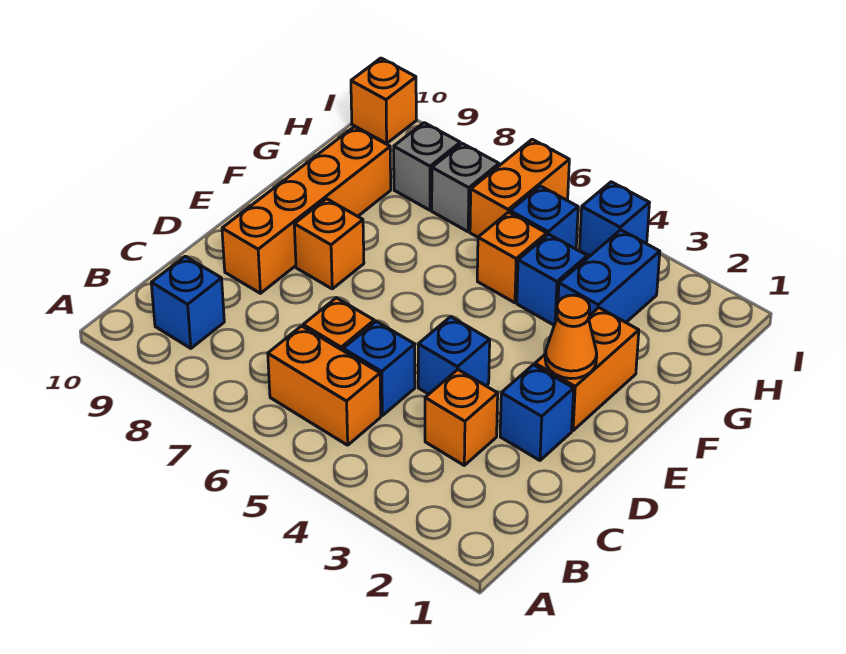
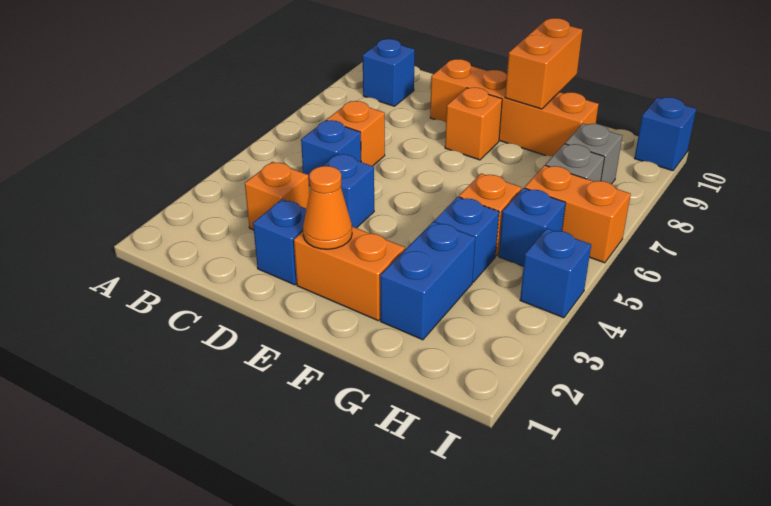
orange 1x2 brick [268,326,381,445] -> orange 1x2 brick moved to [505,18,583,109]
blue 1x2 brick [558,230,660,322] -> blue 1x2 brick turned to [380,222,475,340]
orange 1x1 brick [351,58,416,143] -> blue 1x1 brick [634,97,696,171]

